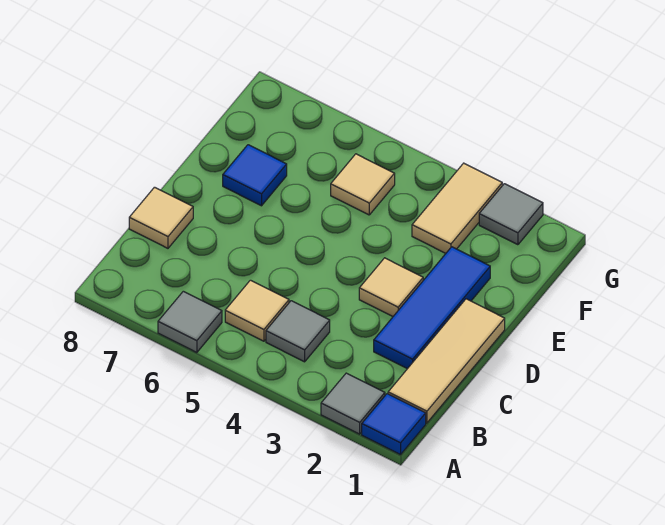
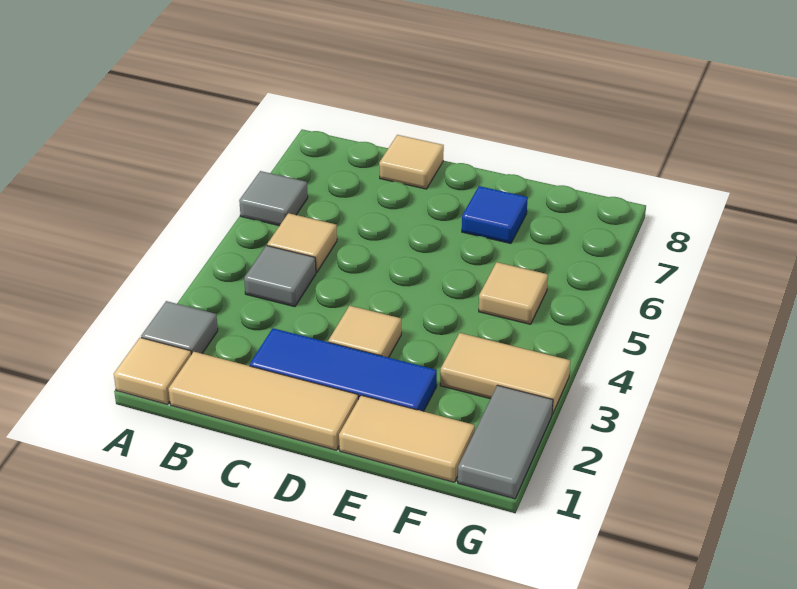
blue 1x1 tile [362,394,426,455] -> tan 1x1 tile [114,338,191,405]
none -> tan 1x2 tile [339,395,475,482]
grey 1x1 tile [479,184,543,245] -> grey 1x2 tile [458,385,553,499]

